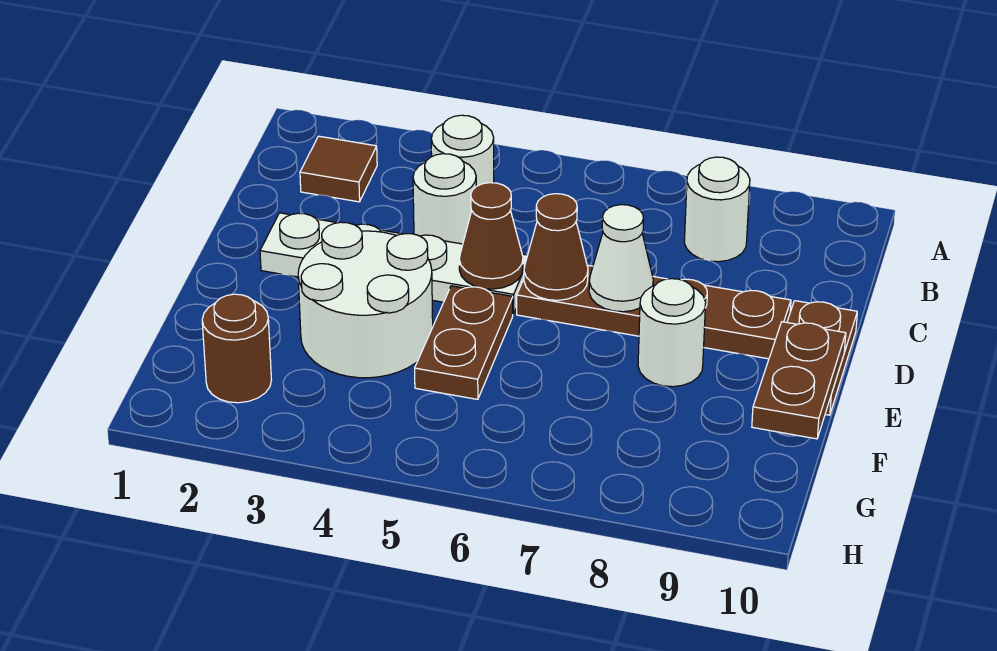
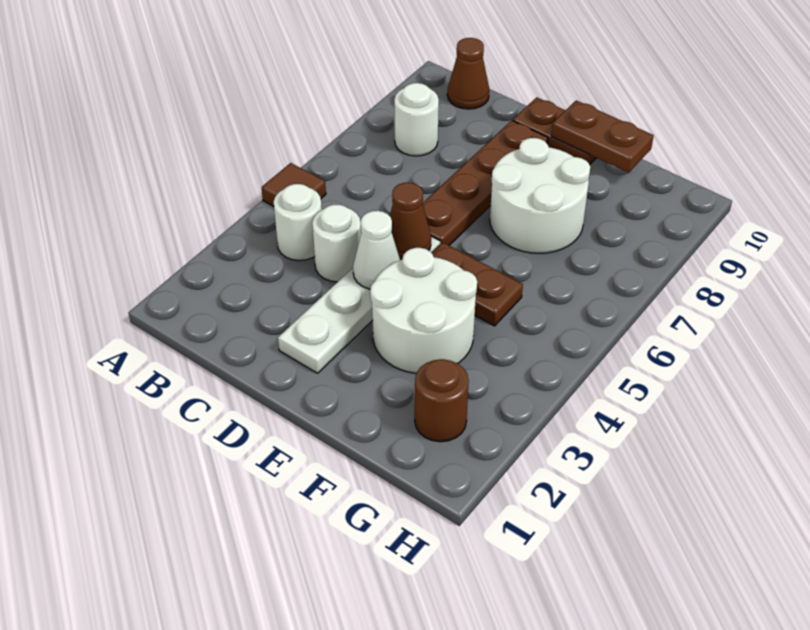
brown 1x1 tile [300,136,377,202] -> brown 1x1 tile moved to [262,163,326,206]
brown 1x1 cone [524,194,588,300] -> brown 1x1 cone moved to [447,38,489,109]
white 1x1 cone [589,205,653,312] -> white 1x1 cone moved to [353,211,400,289]
white 1x1 round brick [638,279,706,387] -> white 2x2 round brick [490,138,590,253]

